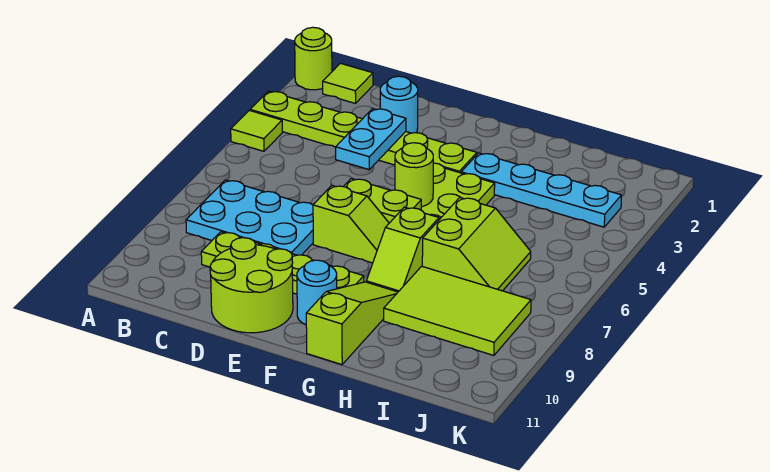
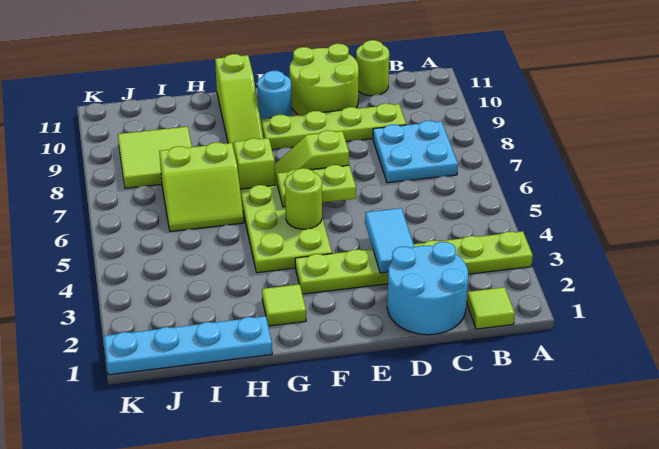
lime 1x1 round brick [295,27,332,90] -> lime 1x1 round brick moved to [356,40,389,96]
lime 1x1 tile [231,110,282,151] -> lime 1x1 tile moved to [262,284,306,326]
cyan 2x3 plate [186,180,313,255] -> cyan 2x2 plate [373,121,458,183]
cyan 1x1 round brick [380,76,418,133] -> cyan 2x2 round brick [387,242,468,335]
cyan 1x2 plate [336,108,406,170] -> cyan 1x2 tile [365,208,414,273]
cyan 1x4 plate [461,153,622,227] -> cyan 1x4 plate moved to [104,316,272,375]
lime 2x2 slope [422,198,531,291] -> lime 2x2 slope turned to [159,142,244,232]
lime 2x3 tile [384,266,531,355] -> lime 2x2 tile [118,127,192,188]

